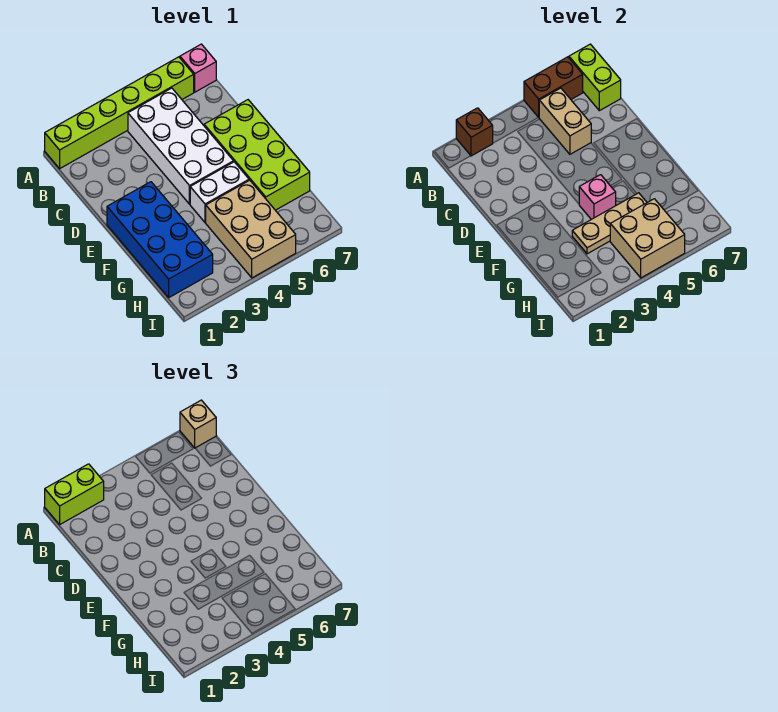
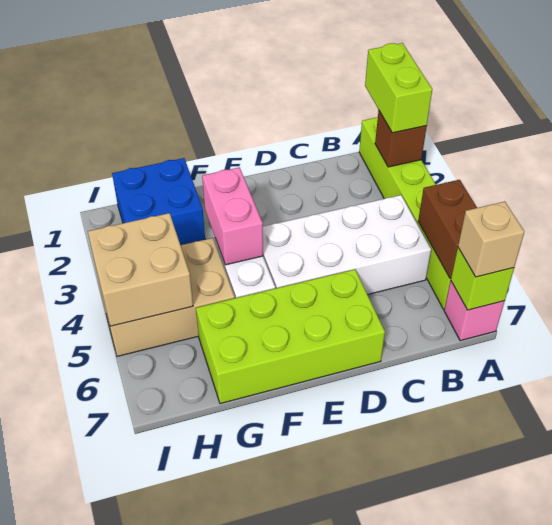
lime 1x2 brick [569,44,621,111] -> lime 1x1 brick [451,248,514,310]
tan 1x2 brick [539,88,591,154] -> none
blue 2x4 brick [107,182,213,297] -> blue 2x2 brick [112,158,205,245]
pink 1x1 brick [579,175,616,219] -> pink 1x2 brick [202,167,263,265]
tan 1x3 plate [572,193,647,254] -> none

